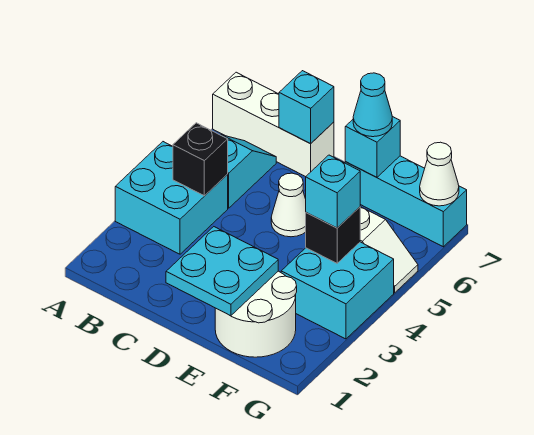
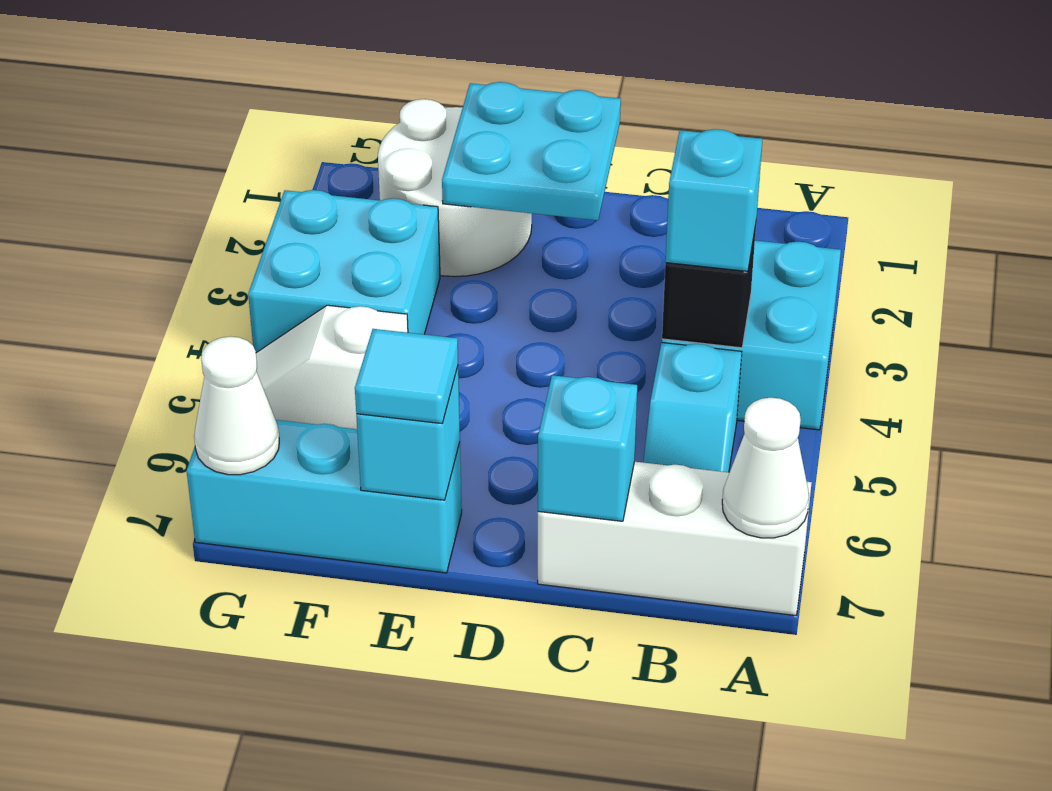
white 1x1 cone [271,173,306,237] -> white 1x1 cone moved to [722,397,809,538]
cyan 1x1 cone [353,73,392,137] -> cyan 1x1 tile [355,329,458,424]
black 1x1 brick [306,207,360,263] -> none
cyan 1x1 brick [306,155,360,228] -> cyan 1x1 brick moved to [665,129,762,271]

